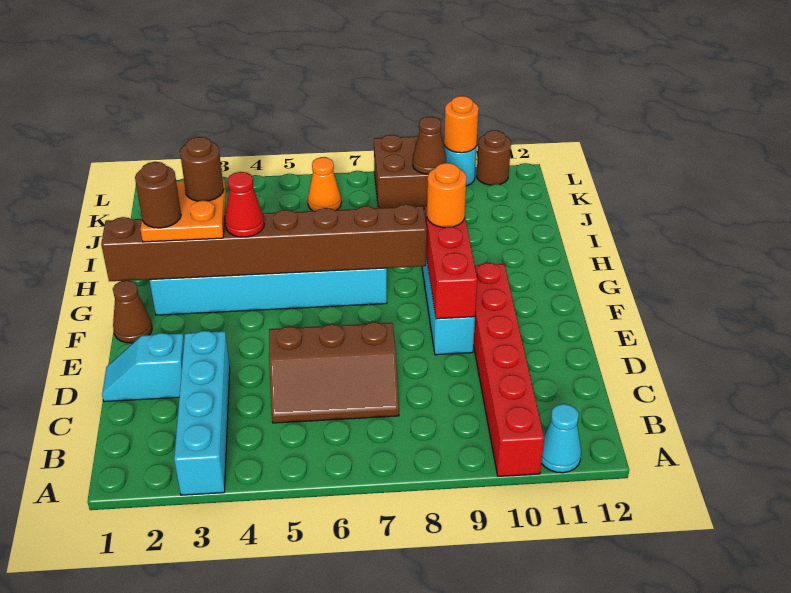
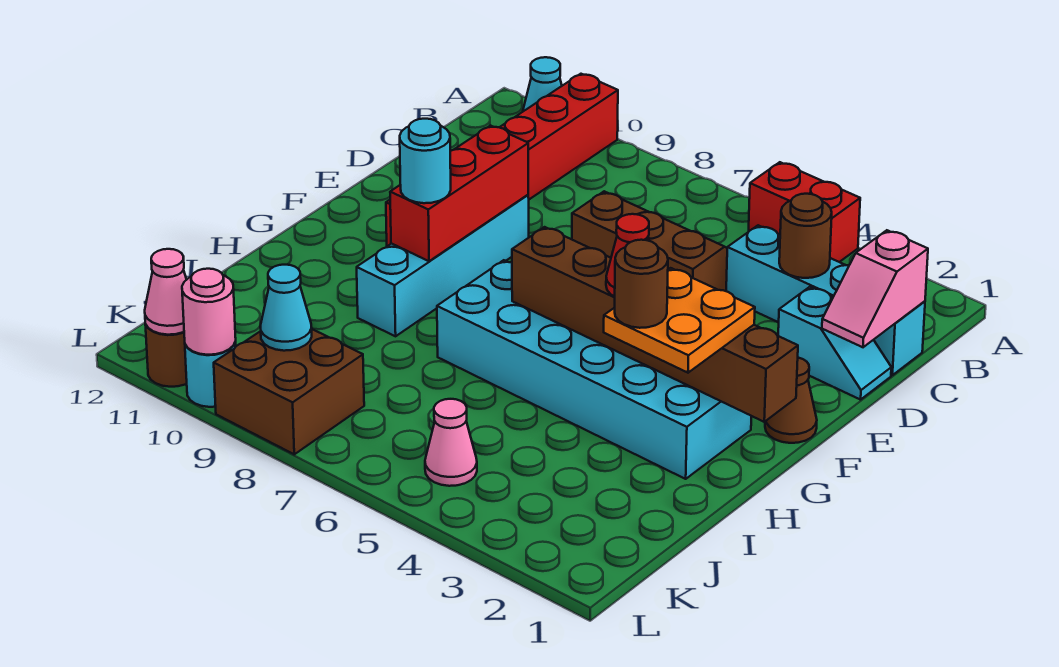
cyan 1x4 brick [174,331,230,495] -> cyan 1x4 brick turned to [726,225,925,375]
none -> red 1x2 brick [749,162,860,262]
none -> pink 1x2 slope [822,230,928,347]
brown 1x8 brick [101,204,427,281] -> brown 1x6 brick [512,227,798,422]
brown 1x1 round brick [135,162,181,228] -> brown 1x1 round brick moved to [779,194,832,278]
orange 1x1 round brick [427,163,467,228] -> cyan 1x1 round brick [400,119,451,203]
none -> pink 1x1 cone [425,399,477,486]
orange 1x1 cone [308,157,341,211] -> none
brown 1x1 cone [413,117,446,174] -> cyan 1x1 cone [260,265,312,351]
orange 1x1 round brick [444,96,479,153] -> pink 1x1 round brick [182,269,236,355]
none -> pink 1x1 cone [145,249,187,335]

